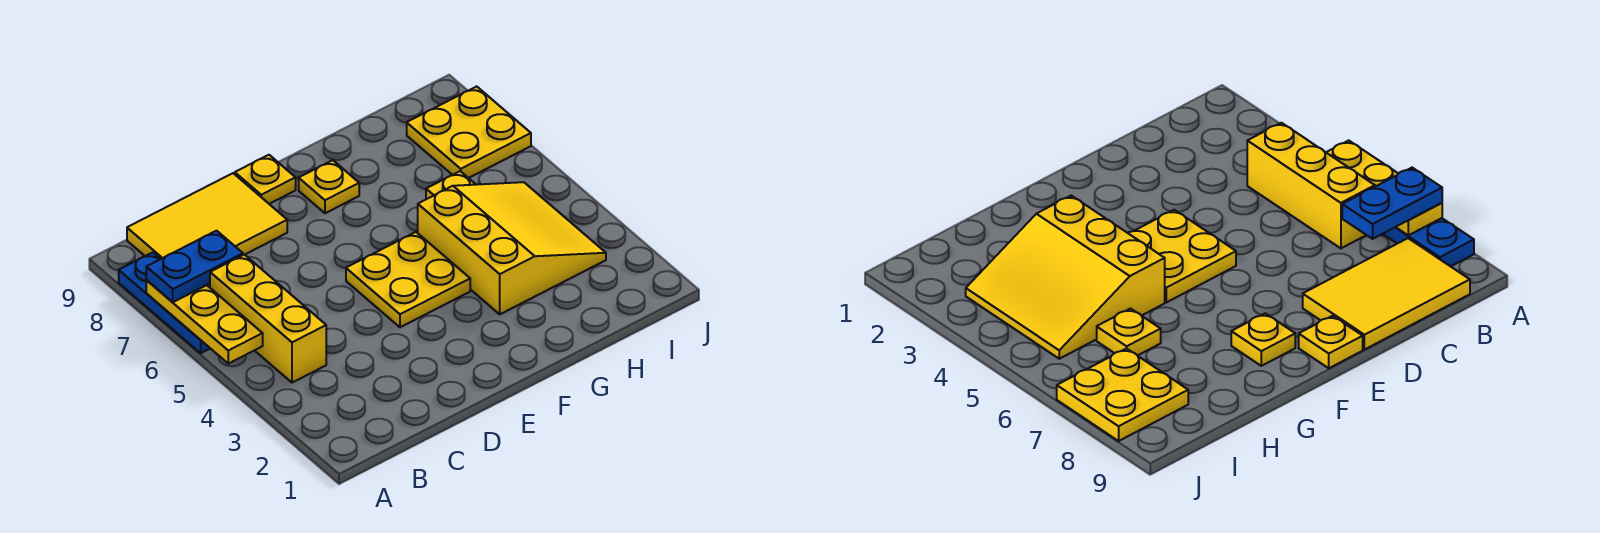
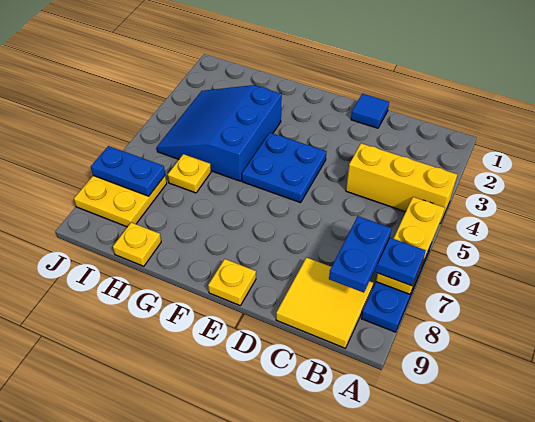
yellow 1x3 brick [210,255,326,383] -> yellow 1x3 brick turned to [346,143,457,223]
none -> blue 1x2 plate [329,216,392,293]
yellow 2x3 tile [127,173,287,259] -> yellow 2x2 tile [276,258,373,348]
none -> blue 1x1 tile [351,94,389,128]
yellow 2x2 plate [346,232,470,327] -> blue 2x2 plate [242,133,326,203]
yellow 1x1 plate [299,160,359,213] -> yellow 1x1 plate moved to [113,222,161,266]
yellow 3x3 slope [418,182,606,314] -> blue 3x3 slope [157,85,282,181]
none -> blue 1x2 plate [91,146,165,196]

